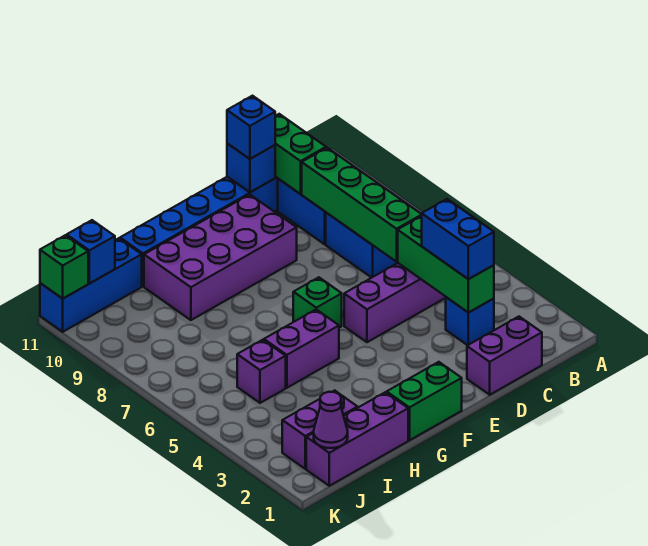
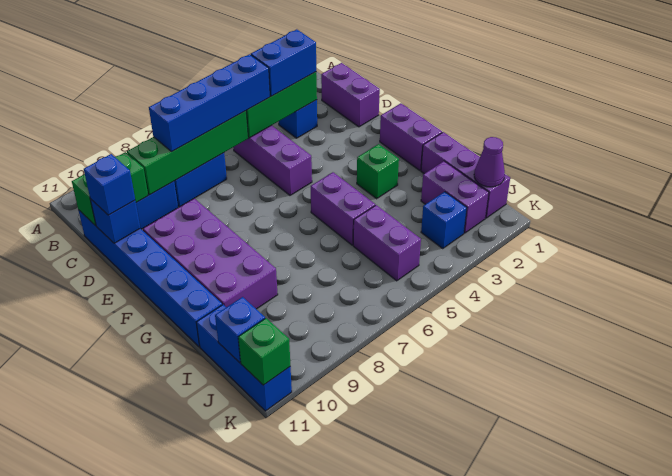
none -> blue 1x4 brick [149,54,270,152]
green 1x2 brick [387,362,462,440] -> purple 1x2 brick [380,103,442,170]
green 1x1 brick [293,277,342,328] -> green 1x1 brick moved to [357,144,399,199]
purple 1x1 brick [237,340,286,403] -> purple 1x2 brick [353,205,421,281]
none -> blue 1x1 brick [421,192,467,248]

